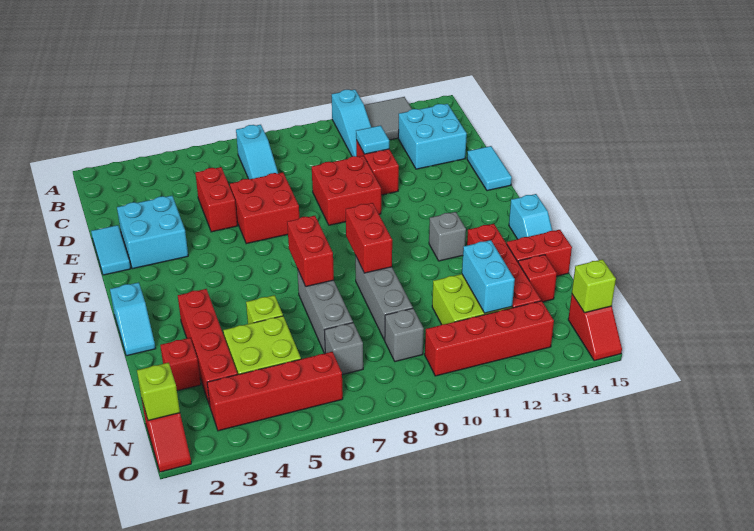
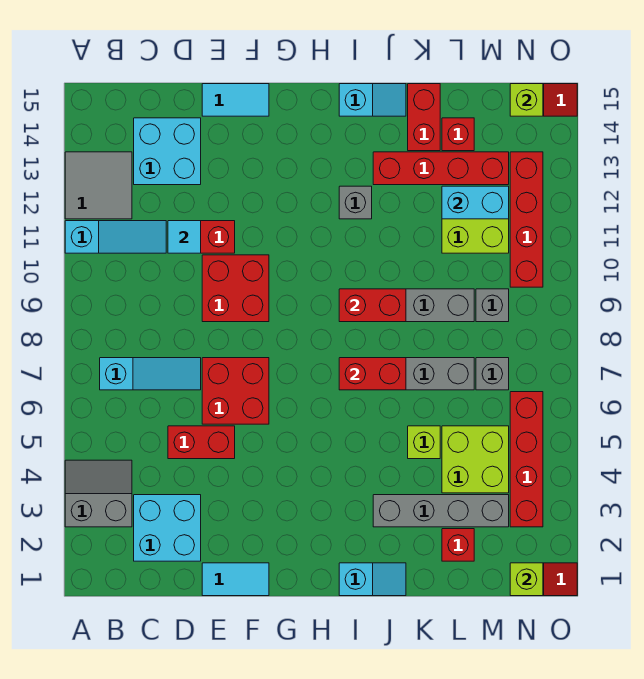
none -> grey 2x2 slope [65,460,132,527]
cyan 2x2 brick [117,196,188,269] -> cyan 2x2 brick moved to [134,495,201,561]
red 1x4 brick [178,289,238,406] -> grey 1x4 brick [373,495,509,527]

